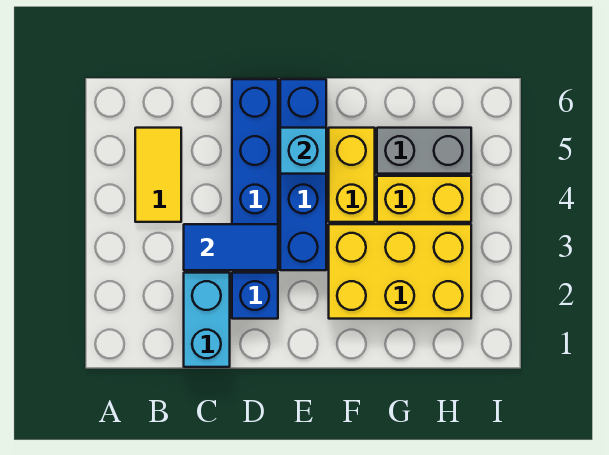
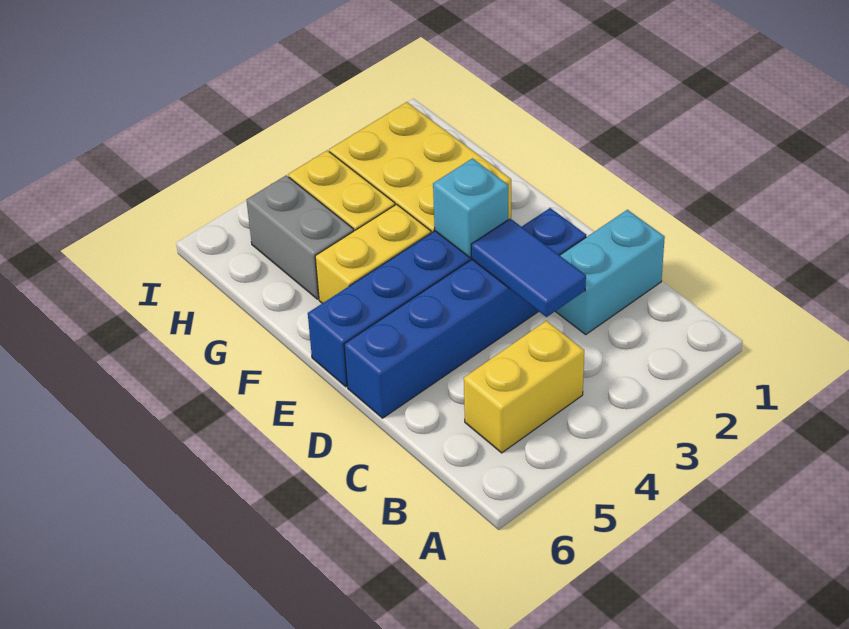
yellow 1x2 tile [135,128,181,222] -> yellow 1x2 brick [464,321,584,453]
cyan 1x1 brick [280,128,326,174] -> cyan 1x1 brick moved to [433,158,508,257]

